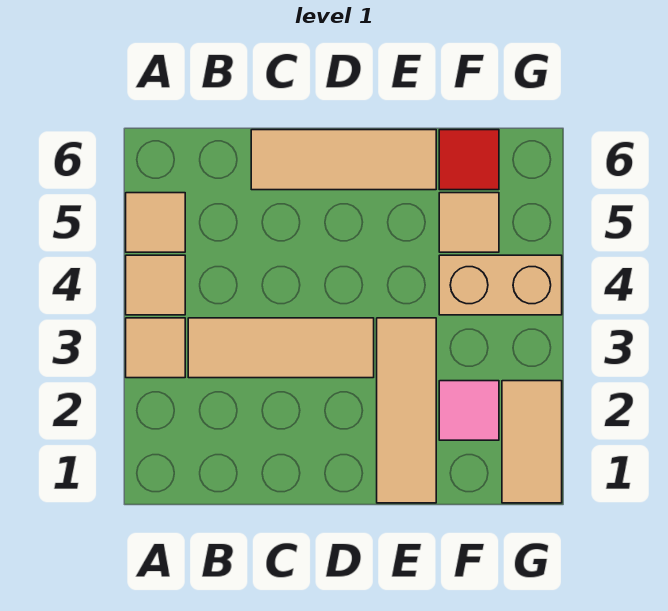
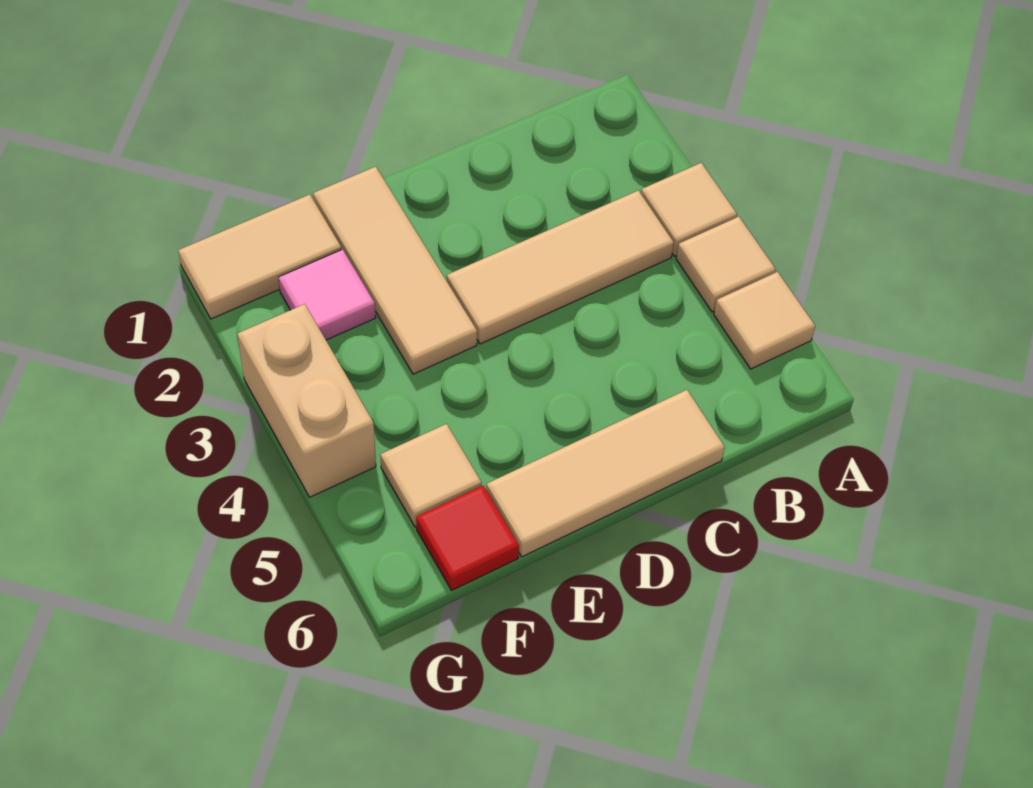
tan 1x2 brick [439,255,562,315] -> tan 1x2 brick turned to [237,304,376,497]
tan 1x2 tile [502,381,562,503] -> tan 1x2 tile turned to [178,194,341,319]

